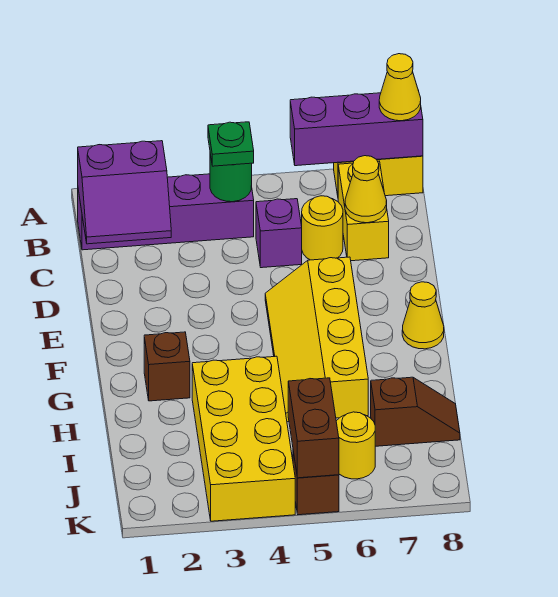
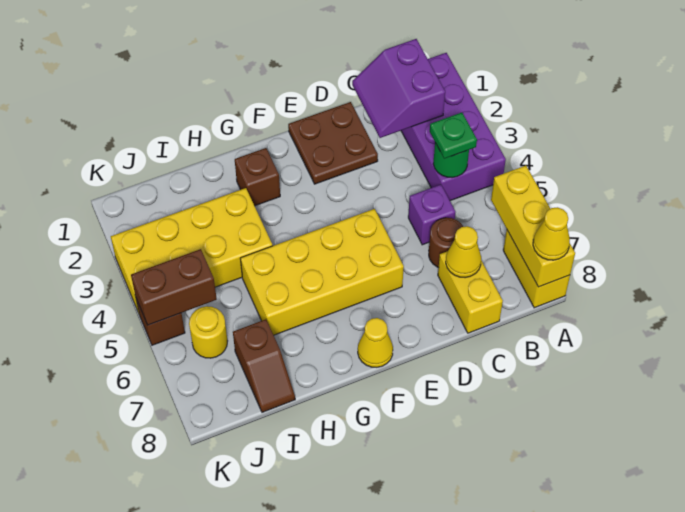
purple 1x3 brick [290,90,423,166] -> yellow 1x3 brick [491,166,575,287]
purple 1x4 brick [78,174,254,250] -> purple 2x4 brick [401,53,506,201]
yellow 1x2 brick [338,161,389,261] -> yellow 1x2 brick turned to [438,251,503,333]
yellow 1x1 round brick [302,196,343,260] -> brown 1x1 round brick [429,218,463,268]
none -> brown 2x2 plate [288,102,378,184]
yellow 2x4 slope [265,257,368,422] -> yellow 2x4 brick [240,209,404,335]

